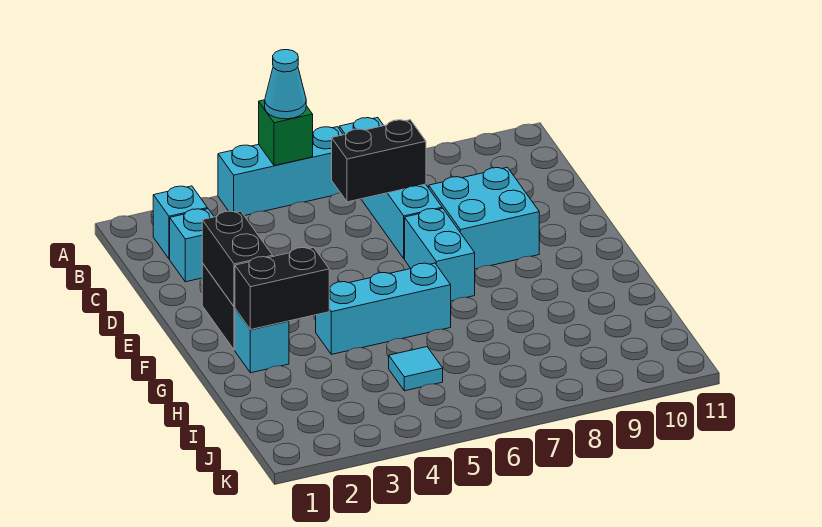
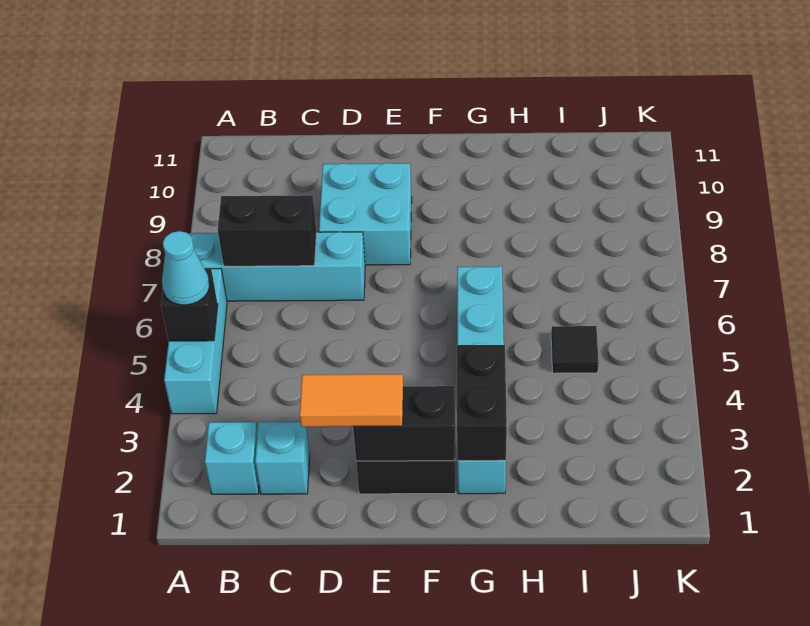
green 1x1 brick [259,100,313,166] -> black 1x1 brick [161,269,218,341]
black 1x2 brick [332,120,426,202] -> black 1x2 brick turned to [218,195,317,266]
none -> orange 1x2 tile [300,374,403,427]
cyan 1x2 brick [405,208,475,301] -> none
cyan 1x1 tile [389,347,443,391] -> black 1x1 tile [551,326,599,373]

